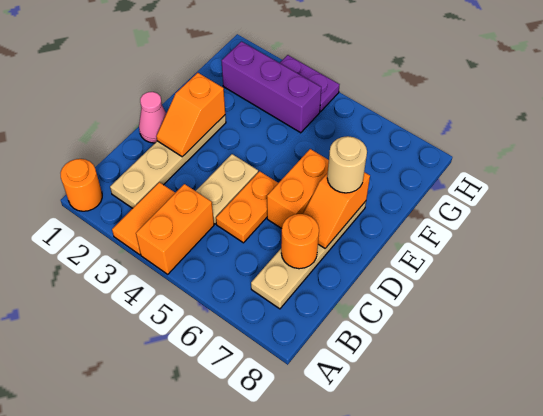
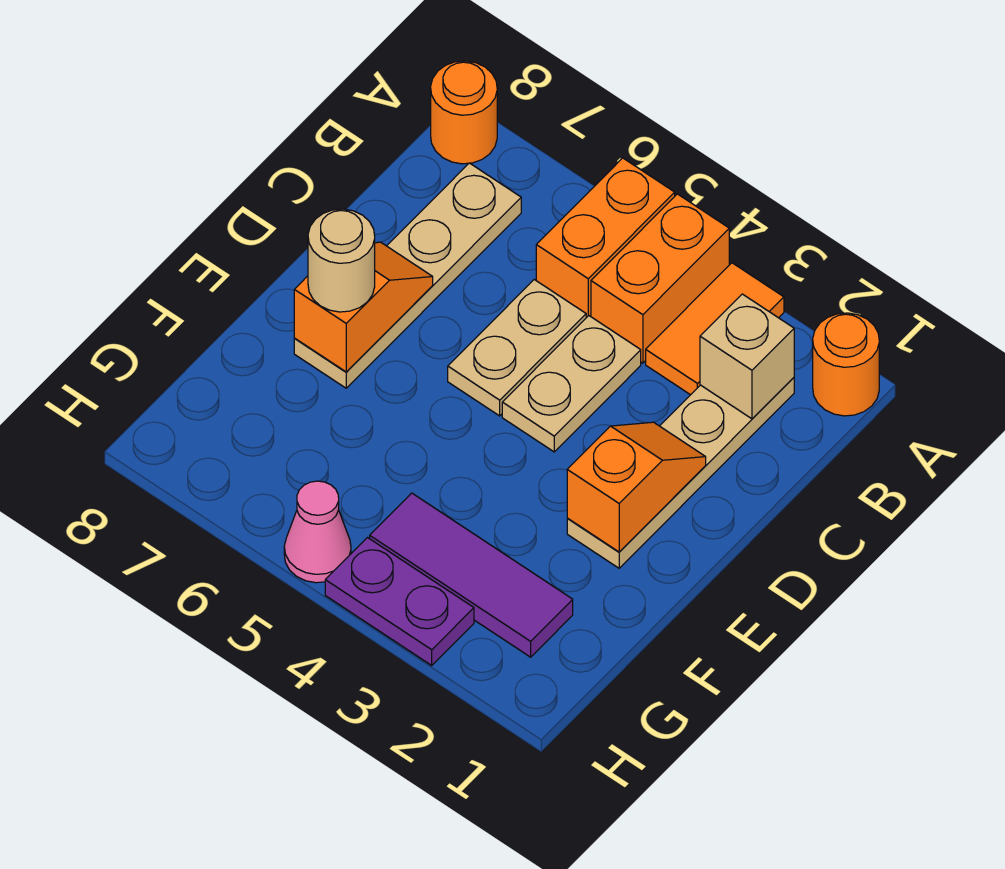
none -> tan 1x1 brick [700,294,794,419]
orange 1x2 plate [216,171,278,243] -> tan 1x2 plate [448,280,586,416]
orange 1x1 round brick [281,214,319,269] -> orange 1x1 round brick moved to [431,61,497,164]
pink 1x1 cone [139,92,166,143] -> pink 1x1 cone moved to [284,481,351,583]
orange 1x2 brick [267,149,329,229] -> orange 1x2 brick moved to [536,158,675,318]
purple 1x3 brick [221,41,321,133] -> purple 1x3 tile [370,493,573,657]

